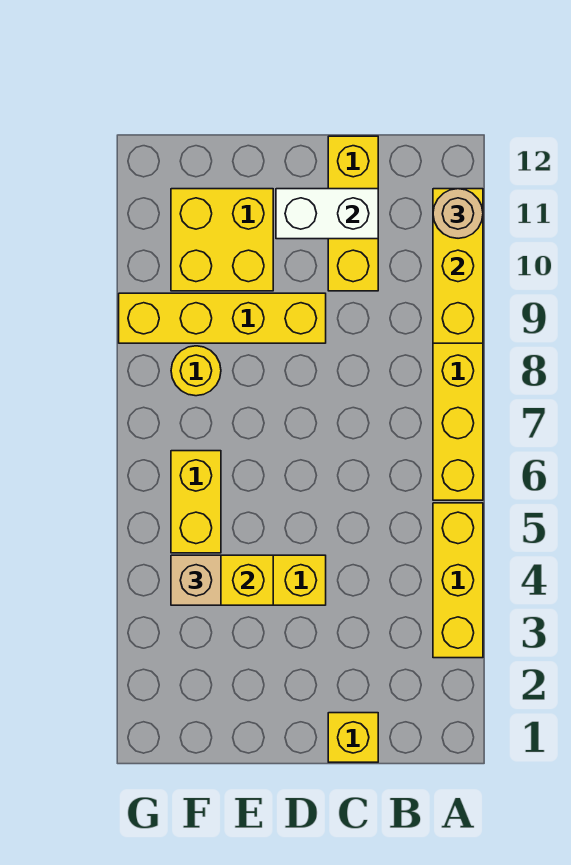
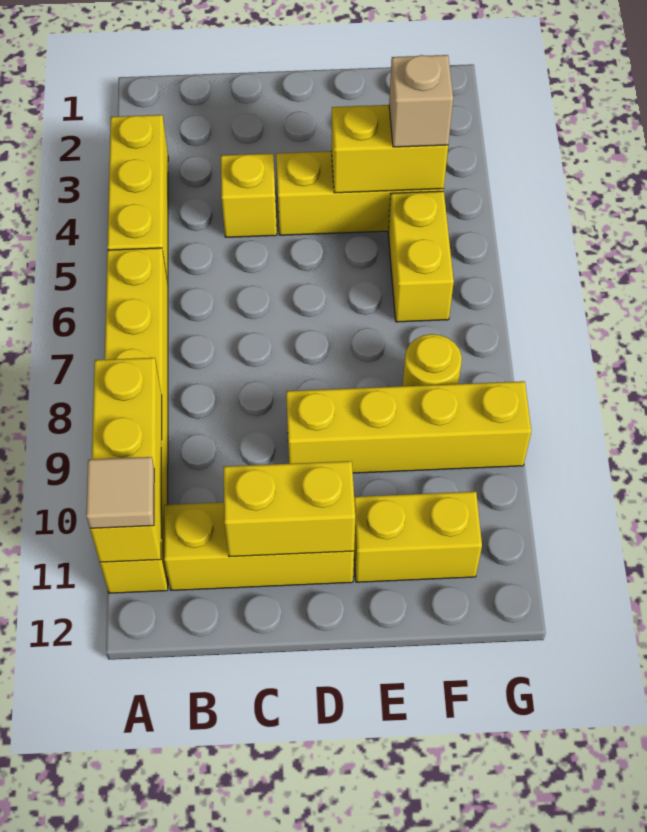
tan 1x1 round brick [433,189,483,238] -> tan 1x1 tile [86,457,154,528]
yellow 1x1 brick [328,713,378,762] -> yellow 1x1 brick moved to [221,154,277,237]
yellow 1x3 brick [328,136,378,291] -> yellow 1x3 brick turned to [164,502,354,590]
white 1x2 brick [276,189,378,239] -> yellow 1x2 brick [223,461,355,557]
yellow 2x2 brick [171,189,273,291] -> yellow 1x2 brick [354,492,482,582]

